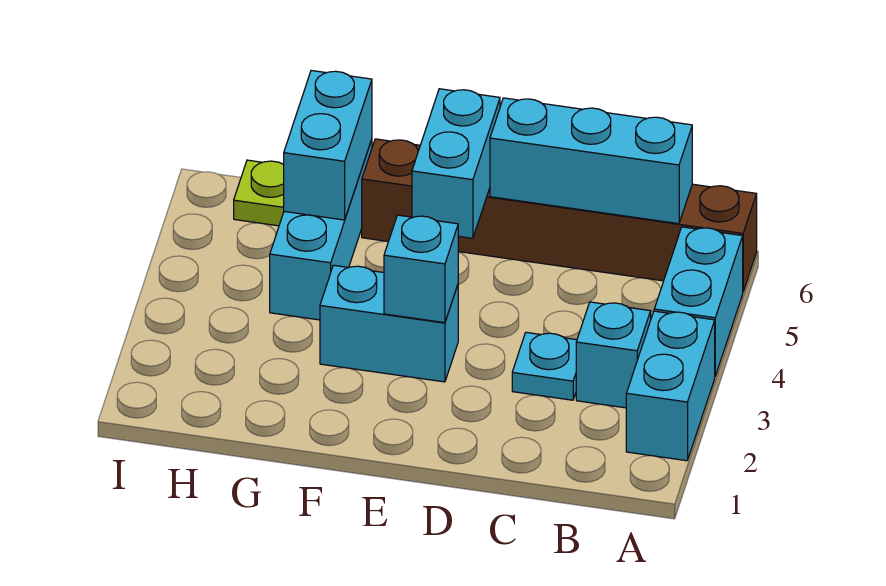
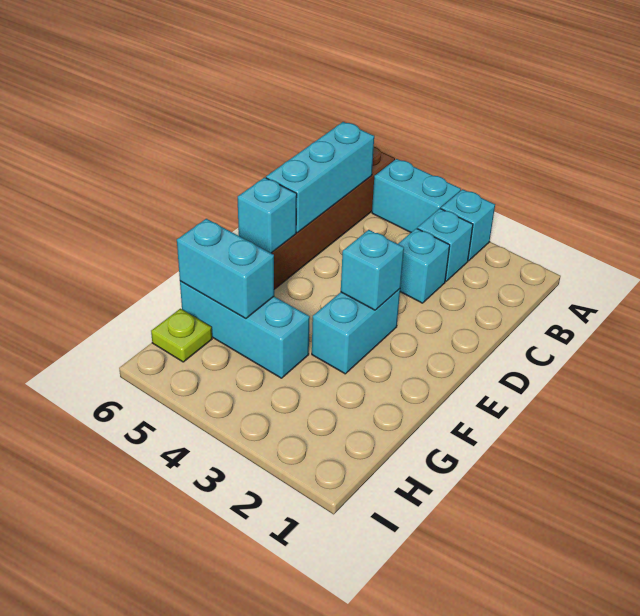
cyan 1x2 brick [626,311,715,461] -> cyan 1x1 brick [441,189,495,261]
cyan 1x1 plate [512,332,577,400] -> cyan 1x1 brick [398,228,450,303]
cyan 1x2 brick [412,89,500,238] -> cyan 1x1 brick [238,177,297,253]

